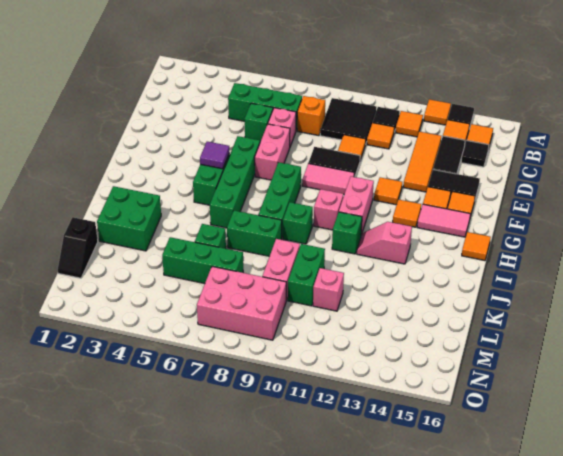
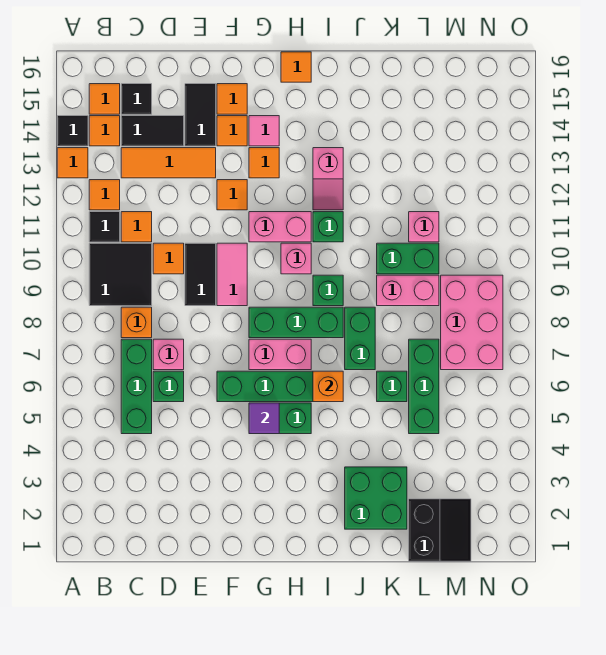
pink 1x2 brick [255,124,290,180] -> pink 1x2 brick moved to [249,339,311,370]
pink 1x2 tile [417,204,470,237] -> pink 1x1 tile [249,116,279,146]
none -> orange 1x1 brick [313,371,343,402]
black 1x2 slope [58,217,98,278] -> black 2x2 slope [409,499,471,561]

